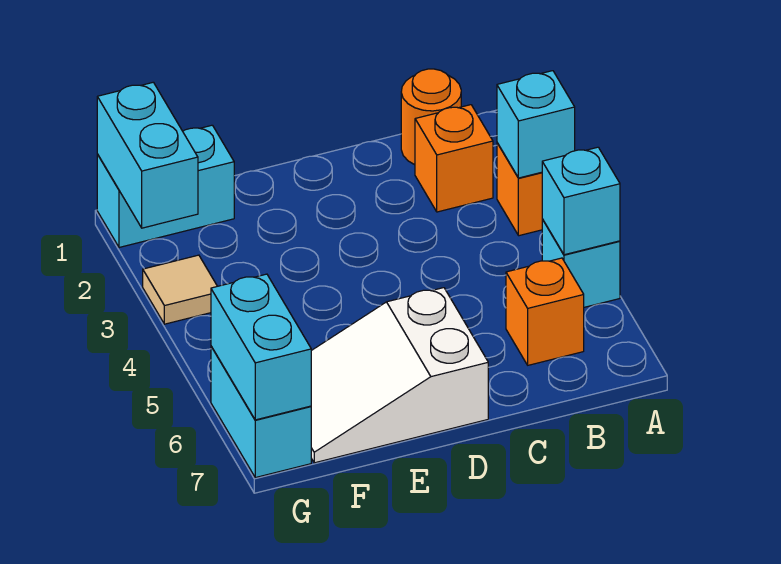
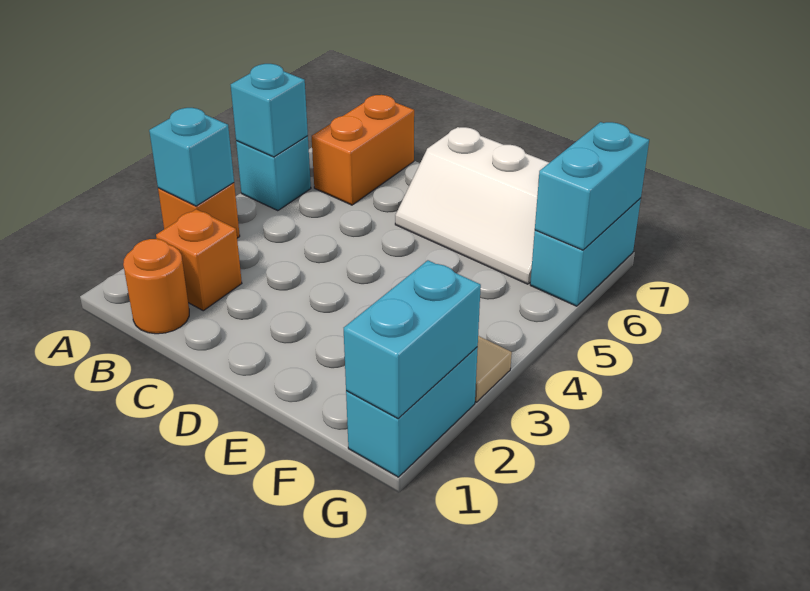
orange 1x1 brick [506,258,584,365] -> orange 1x2 brick [312,95,414,205]
white 2x3 slope [311,288,488,463] -> white 2x3 slope turned to [395,127,549,284]
cyan 1x2 brick [97,125,234,247] -> cyan 1x2 brick turned to [346,347,478,477]

